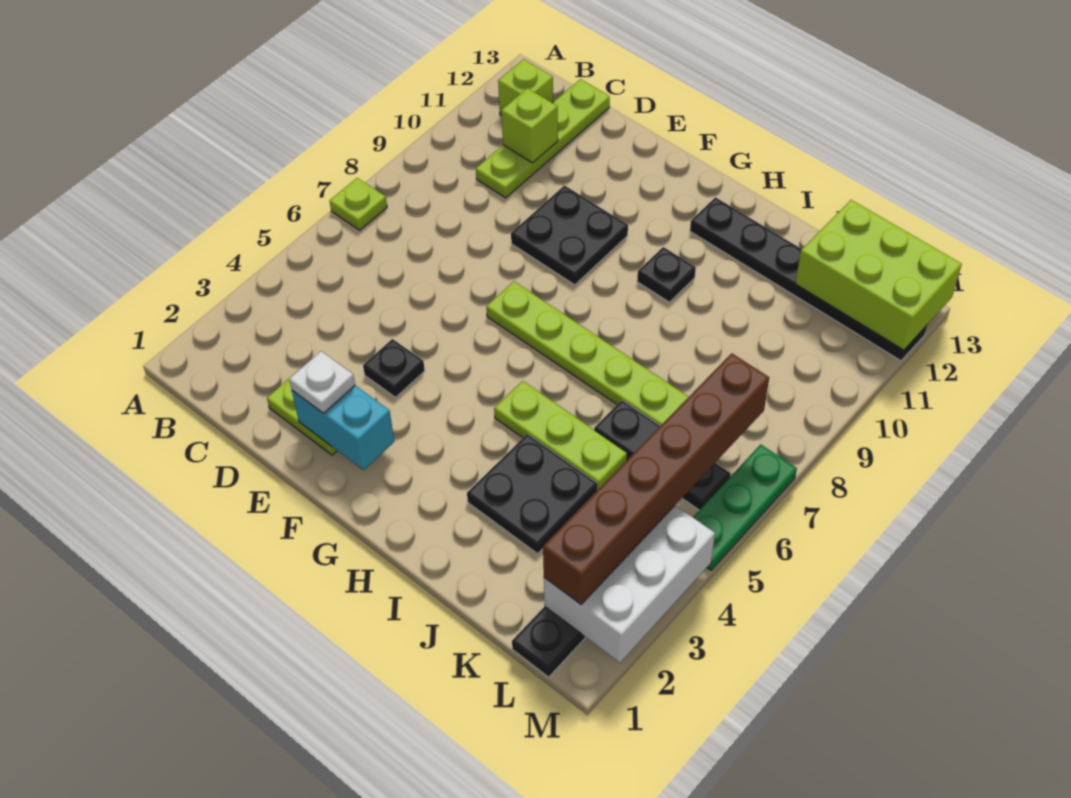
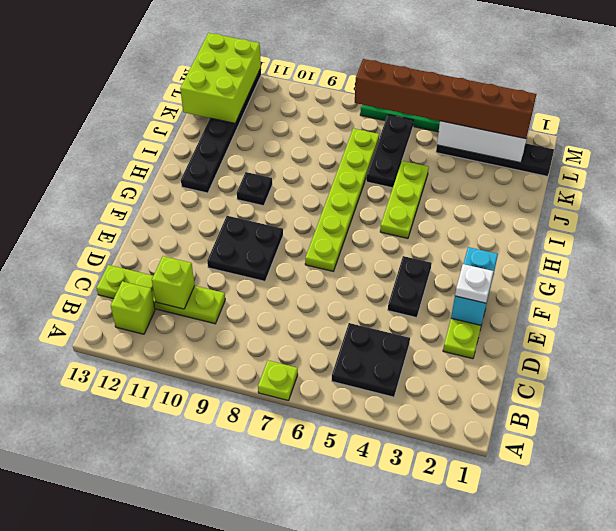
black 1x1 plate [363,339,425,397] -> black 1x2 plate [388,256,432,318]
black 2x2 plate [467,434,597,554] -> black 2x2 plate moved to [332,323,410,397]

